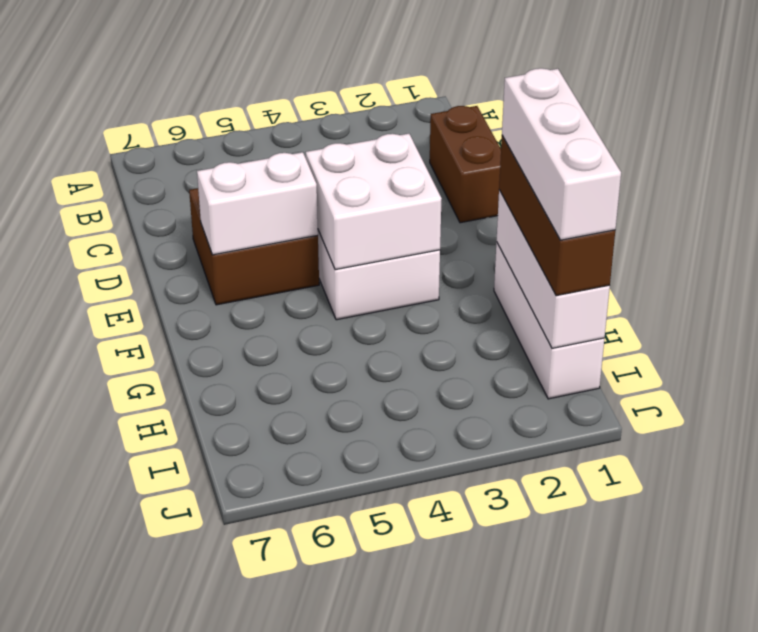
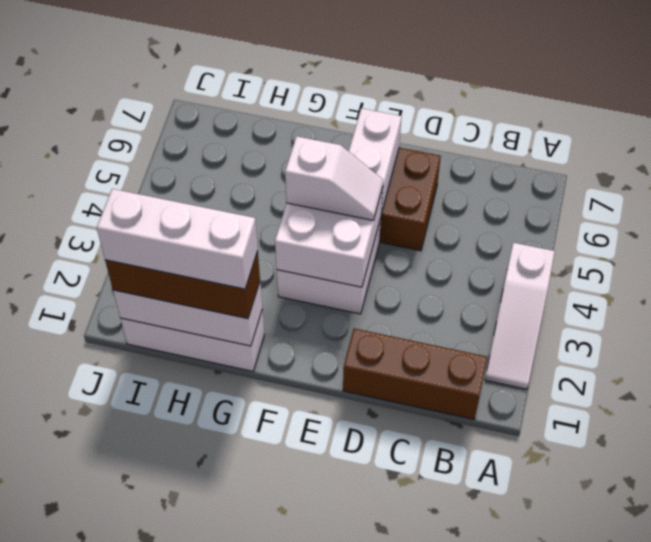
none -> white 1x3 slope [485,243,555,389]
brown 1x2 brick [430,106,501,223] -> brown 1x3 brick [343,329,488,419]
none -> white 1x2 slope [285,136,383,221]

